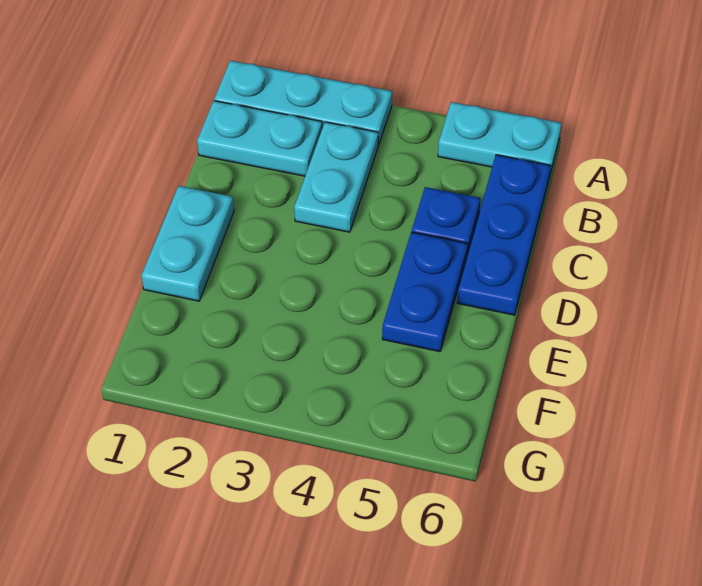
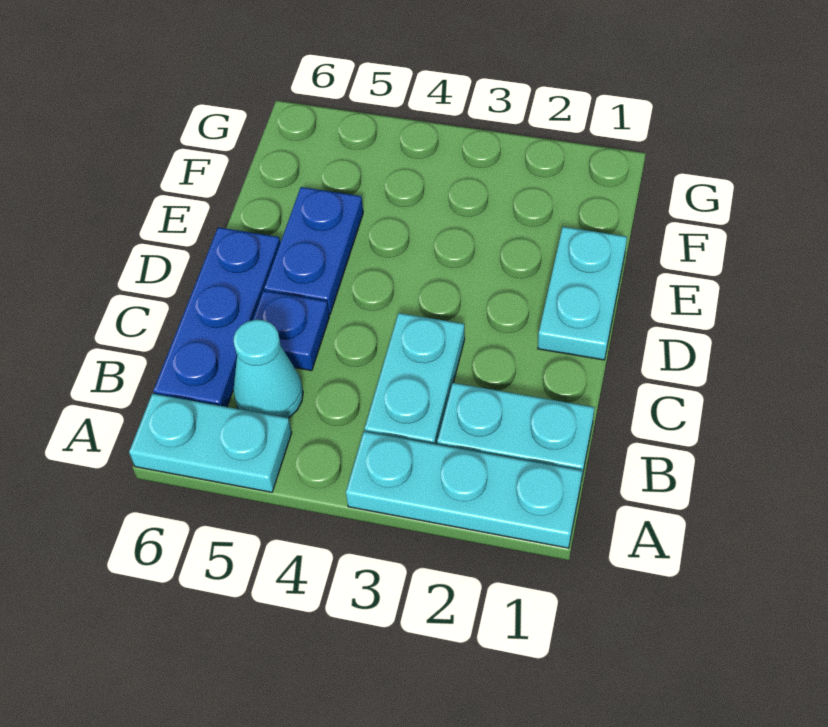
none -> cyan 1x1 cone [233,320,303,418]

